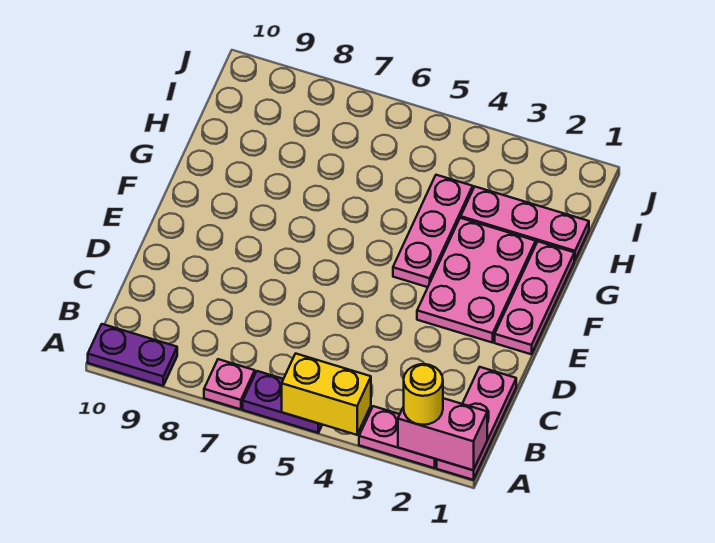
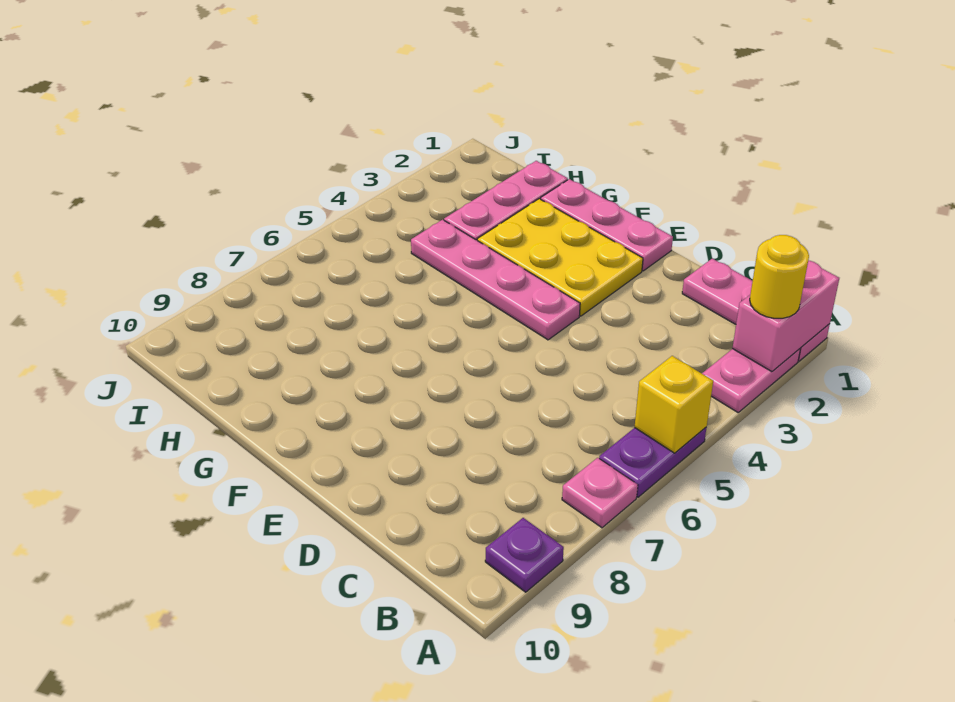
yellow 1x2 brick [282,354,371,435] -> yellow 1x1 brick [635,356,713,453]
purple 1x2 plate [88,324,177,386] -> purple 1x1 plate [485,518,564,592]
pink 2x3 plate [417,218,536,343] -> yellow 2x3 plate [477,199,643,316]
pink 1x3 plate [393,175,473,287] -> pink 1x4 plate [411,220,580,340]

